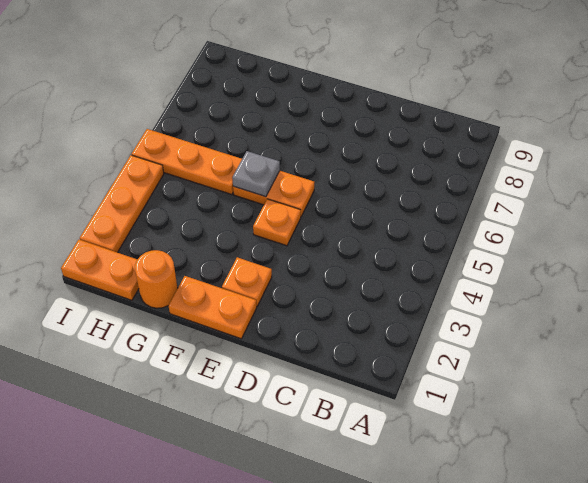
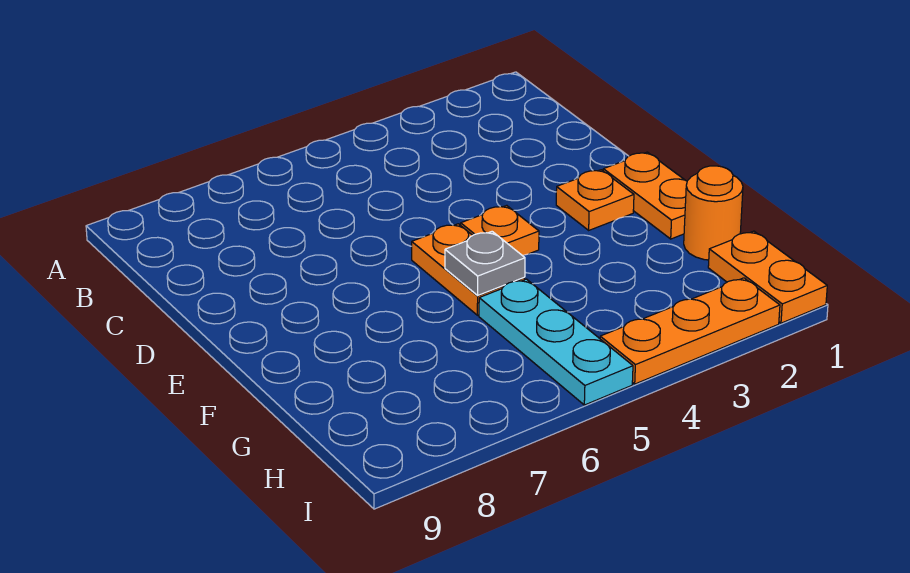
orange 1x3 plate [132,129,242,194] -> cyan 1x3 plate [479,279,633,405]

